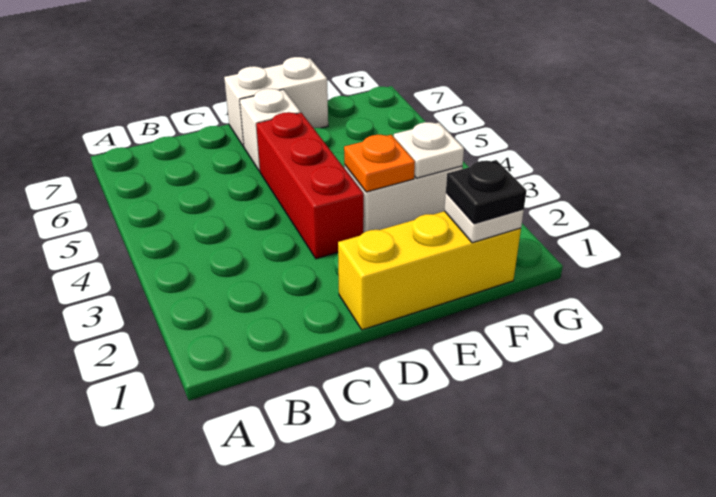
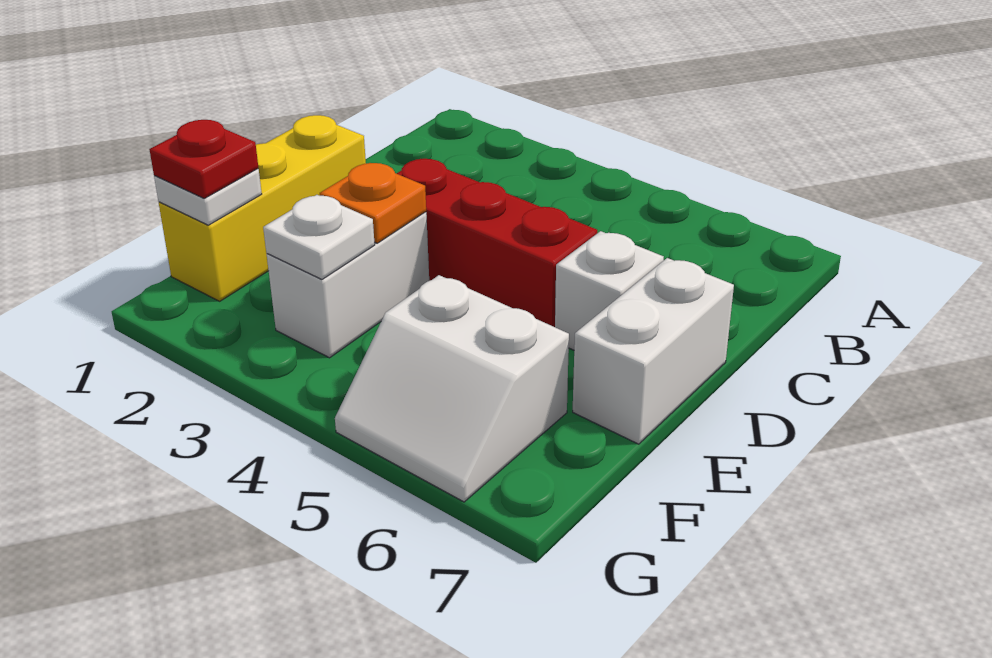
black 1x1 plate [446,160,527,224] -> red 1x1 plate [149,120,258,198]
none -> white 2x2 slope [335,275,569,502]

